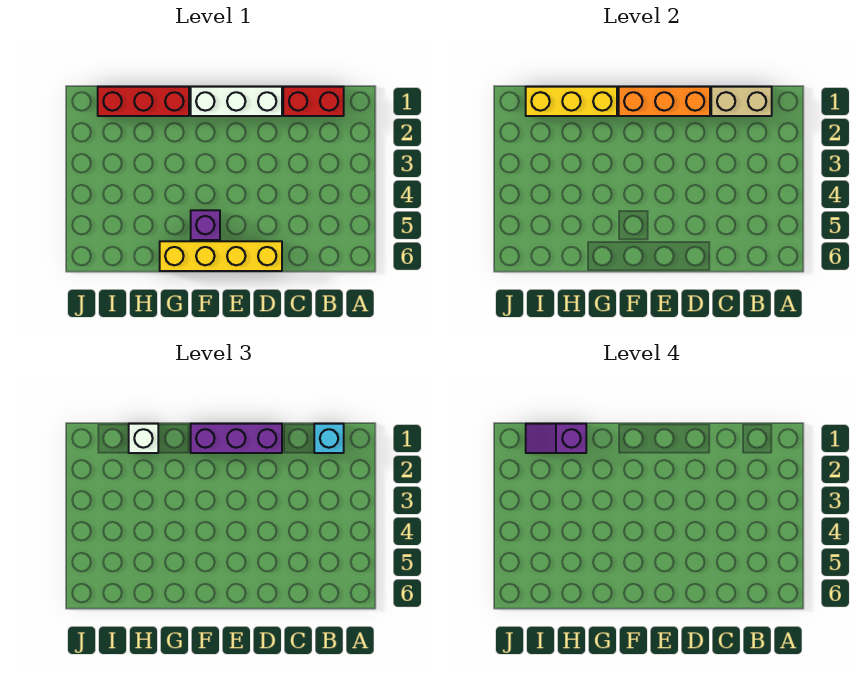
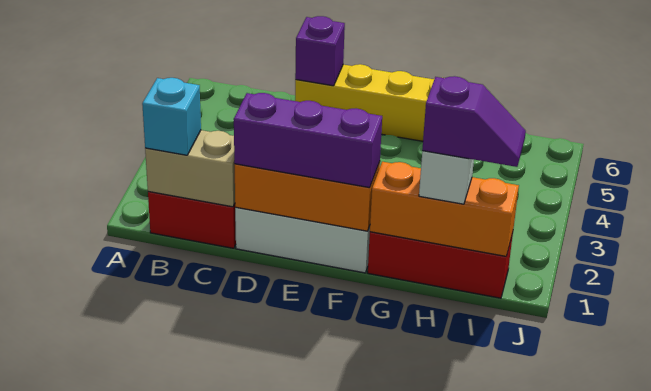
purple 1x1 brick [191,210,220,240] -> purple 1x1 brick moved to [295,16,345,86]
yellow 1x3 brick [526,87,617,116] -> orange 1x3 brick [370,162,519,256]

